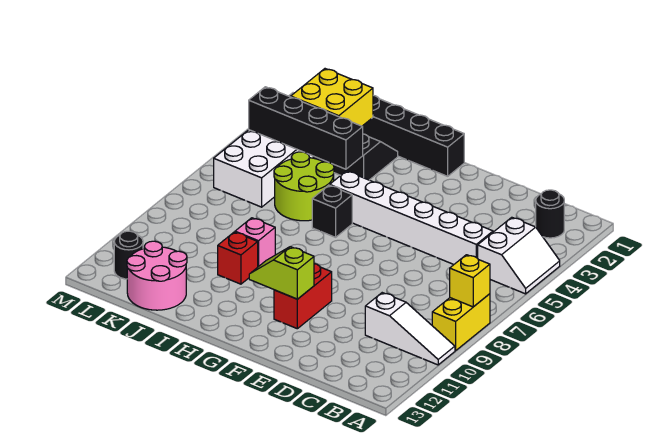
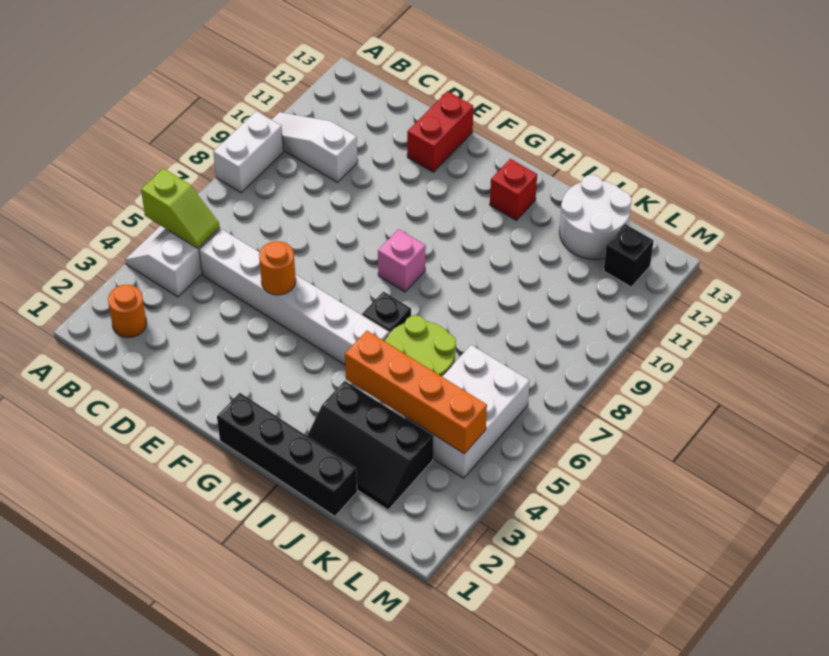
yellow 1x2 brick [432,294,490,351] -> white 1x2 brick [213,111,283,193]
yellow 1x1 brick [450,255,490,307] -> none
black 1x1 round brick [536,190,564,238] -> orange 1x1 round brick [108,285,146,338]
none -> orange 1x1 round brick [259,241,296,295]
red 1x2 brick [274,264,332,329] -> red 1x2 brick moved to [407,91,473,172]
lime 1x2 slope [249,247,314,299] -> lime 1x2 slope moved to [141,168,220,248]
black 1x4 brick [249,87,363,169] -> orange 1x4 brick [345,331,487,454]
pink 1x1 brick [235,218,275,267] -> pink 1x1 brick moved to [378,229,426,292]
red 1x1 brick [218,232,258,284] -> red 1x1 brick moved to [490,159,537,220]
yellow 2x2 brick [291,69,373,126] -> none
pink 2x2 round brick [127,241,187,310] -> white 2x2 round brick [560,175,632,259]
black 1x1 round brick [114,231,143,279] -> black 1x1 brick [604,224,654,287]

